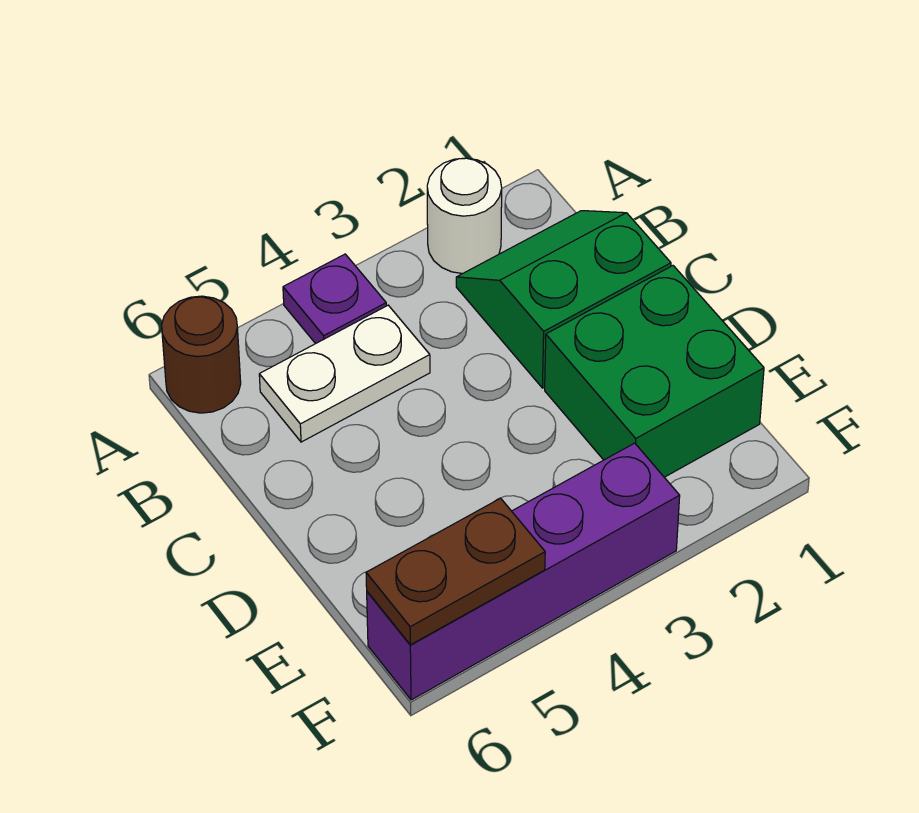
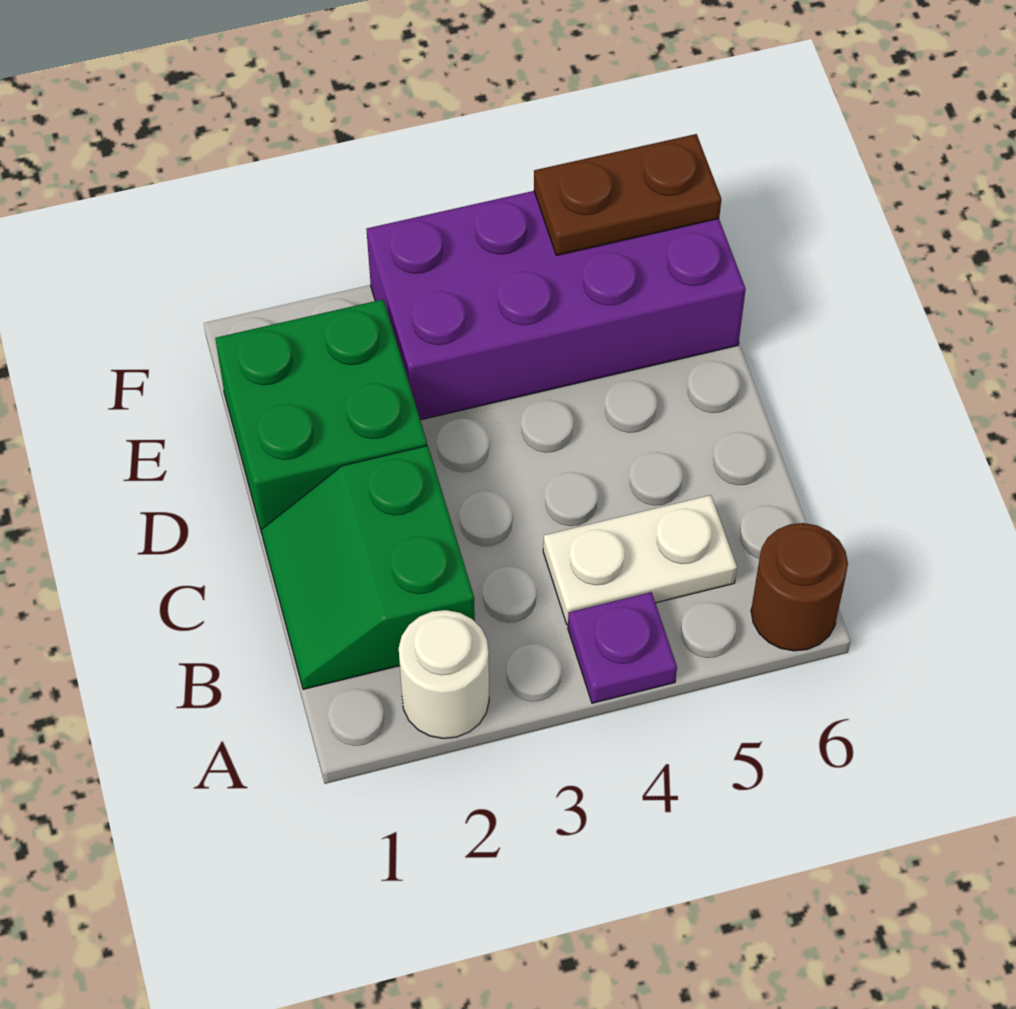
green 2x2 slope [456,211,671,388] -> green 2x2 slope turned to [262,446,475,689]
purple 1x4 brick [367,443,680,700] -> purple 2x4 brick [366,191,746,420]

